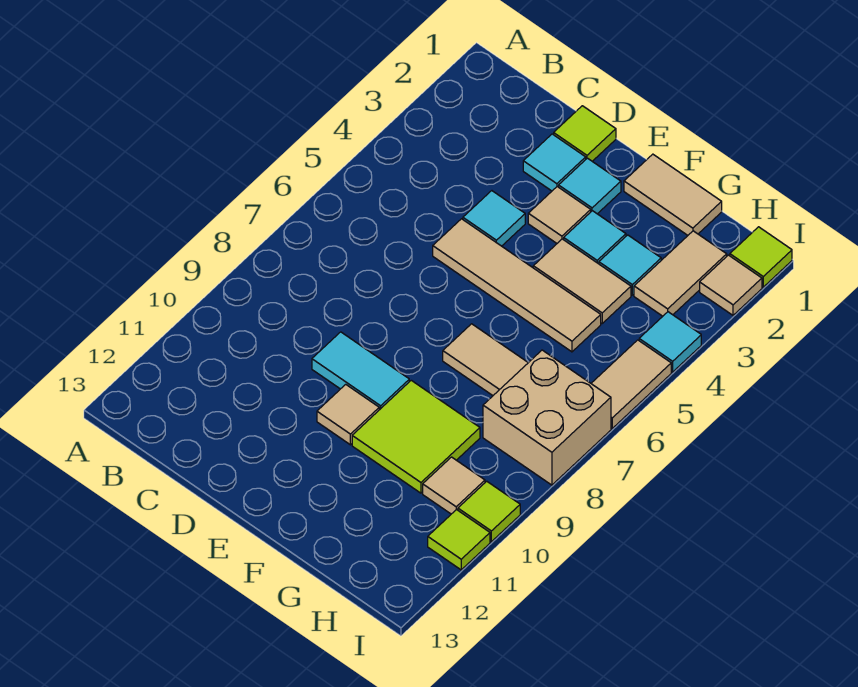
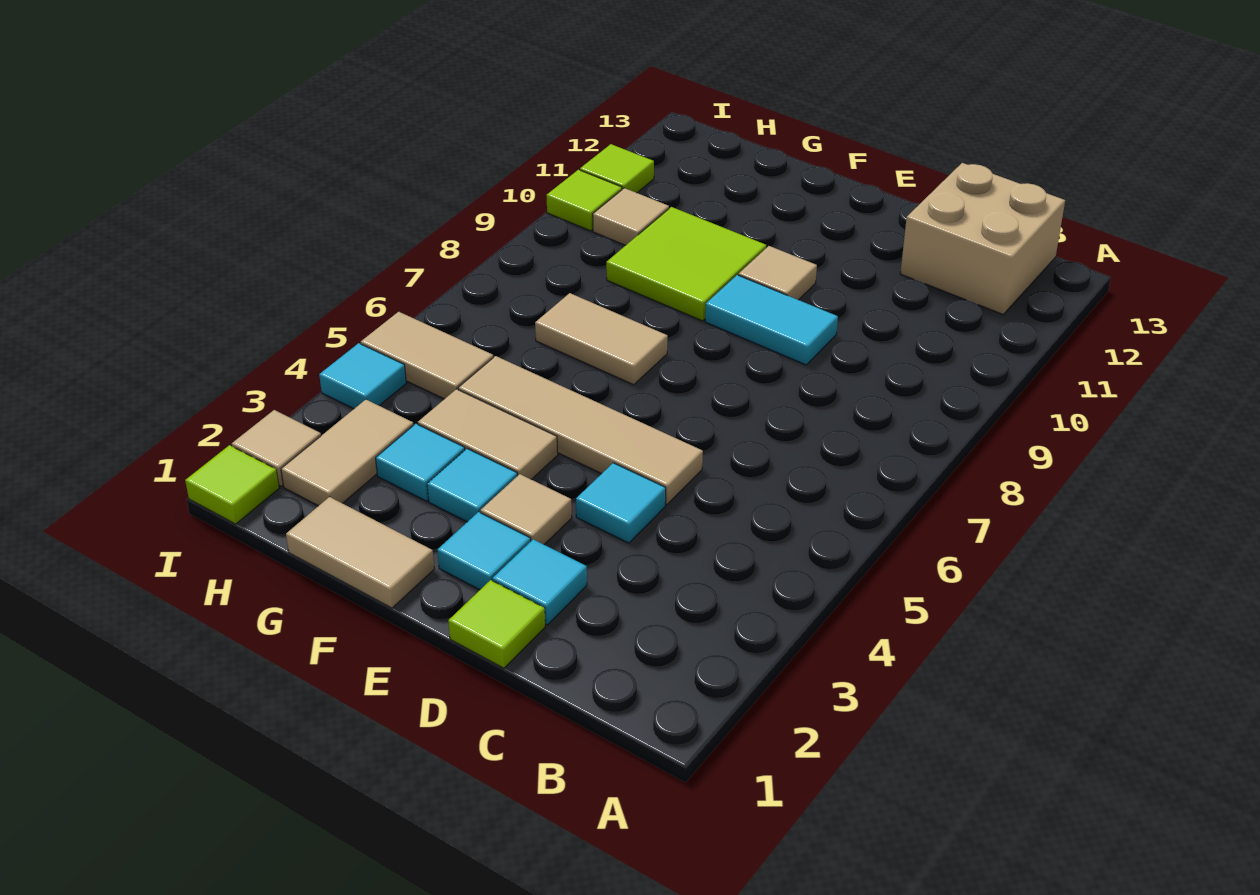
tan 2x2 brick [483,350,611,485] -> tan 2x2 brick moved to [900,163,1065,314]
tan 1x2 tile [591,340,671,428] -> tan 1x2 tile turned to [361,312,493,399]

